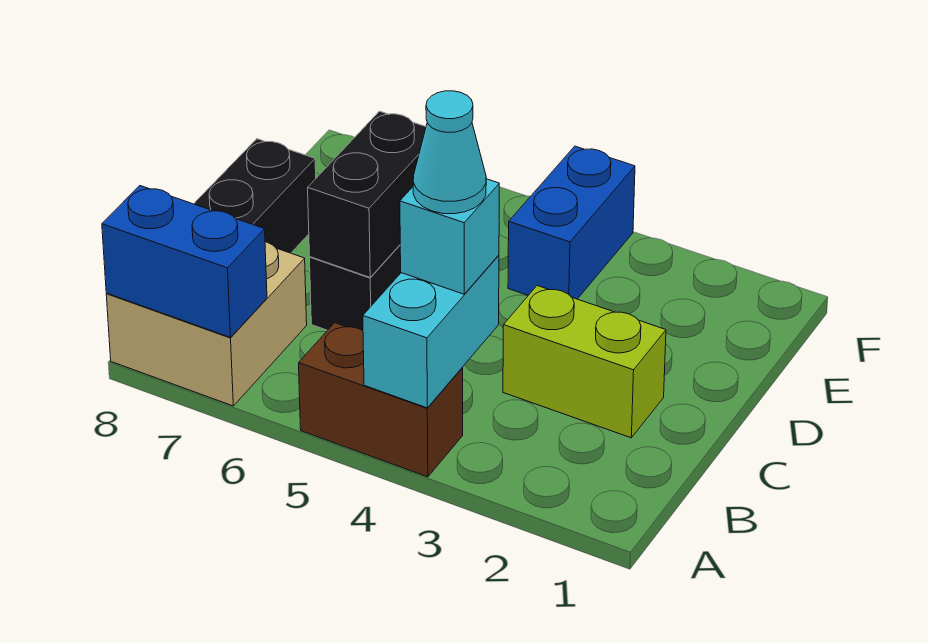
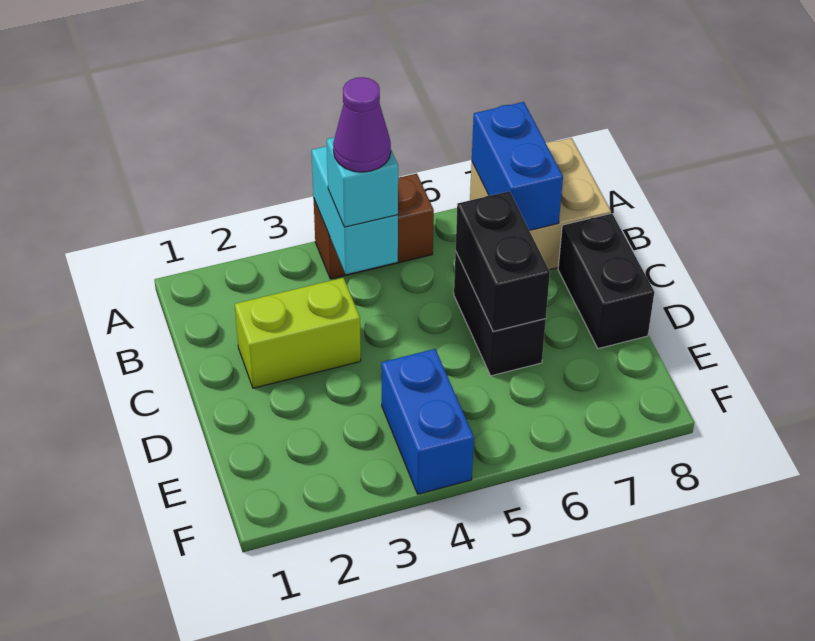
blue 1x2 brick [102,186,267,337] -> blue 1x2 brick turned to [472,102,563,230]
cyan 1x1 cone [413,91,486,214] -> purple 1x1 cone [333,77,391,172]

